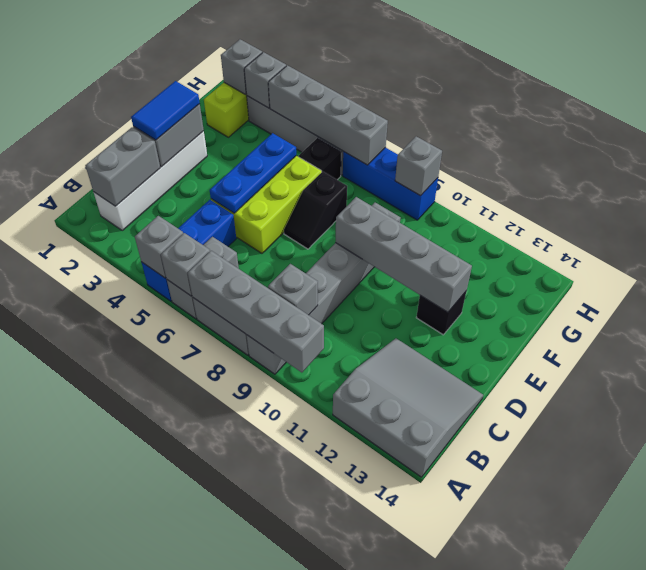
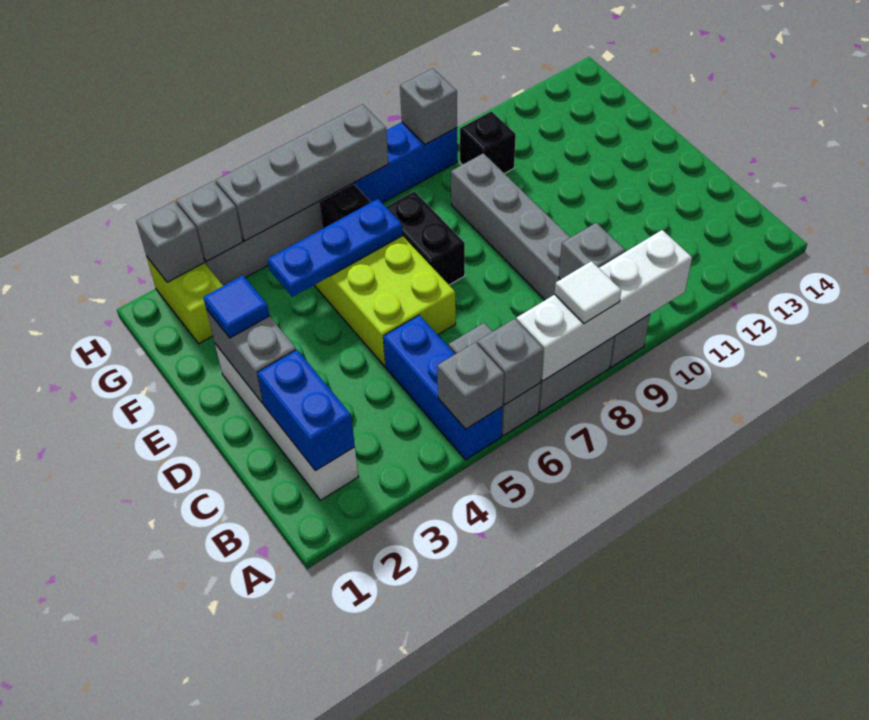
grey 1x4 brick [188,251,324,373] -> white 1x4 brick [516,230,692,381]
none -> white 1x1 tile [555,261,621,323]
grey 3x3 slope [333,338,483,477] -> none
grey 1x2 brick [85,127,160,206] -> blue 1x2 brick [257,350,355,471]
blue 1x2 tile [131,81,200,140] -> blue 1x1 tile [203,275,270,338]
blue 1x3 plate [210,133,296,213] -> blue 1x3 plate turned to [267,199,403,297]
black 1x2 slope [284,172,347,249] -> black 1x2 brick [386,191,465,285]
grey 1x4 brick [336,197,472,312] -> none
black 1x1 brick [416,292,466,335] -> black 1x1 brick moved to [460,111,516,174]

